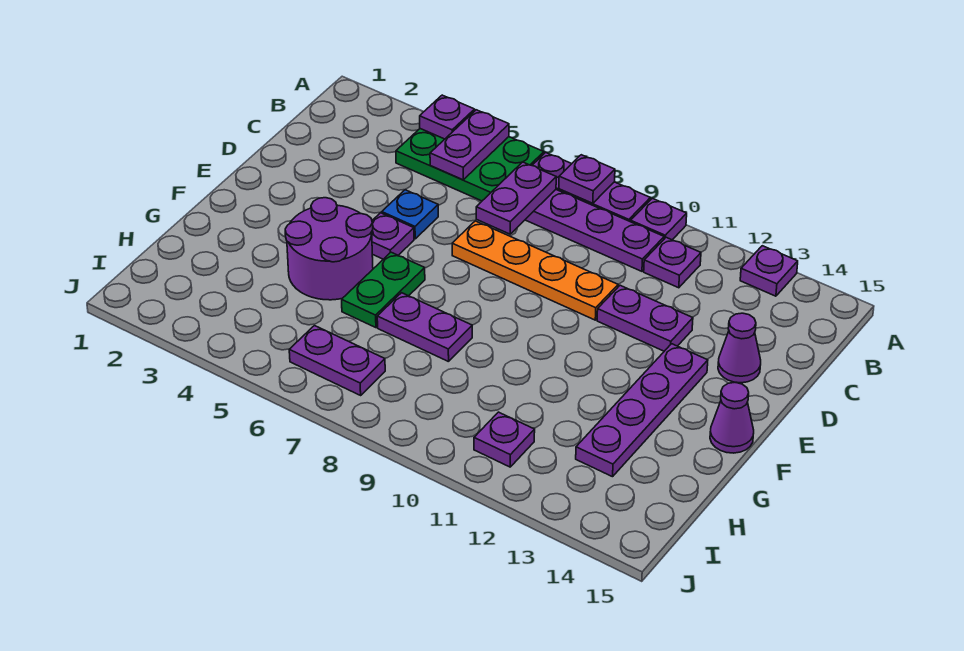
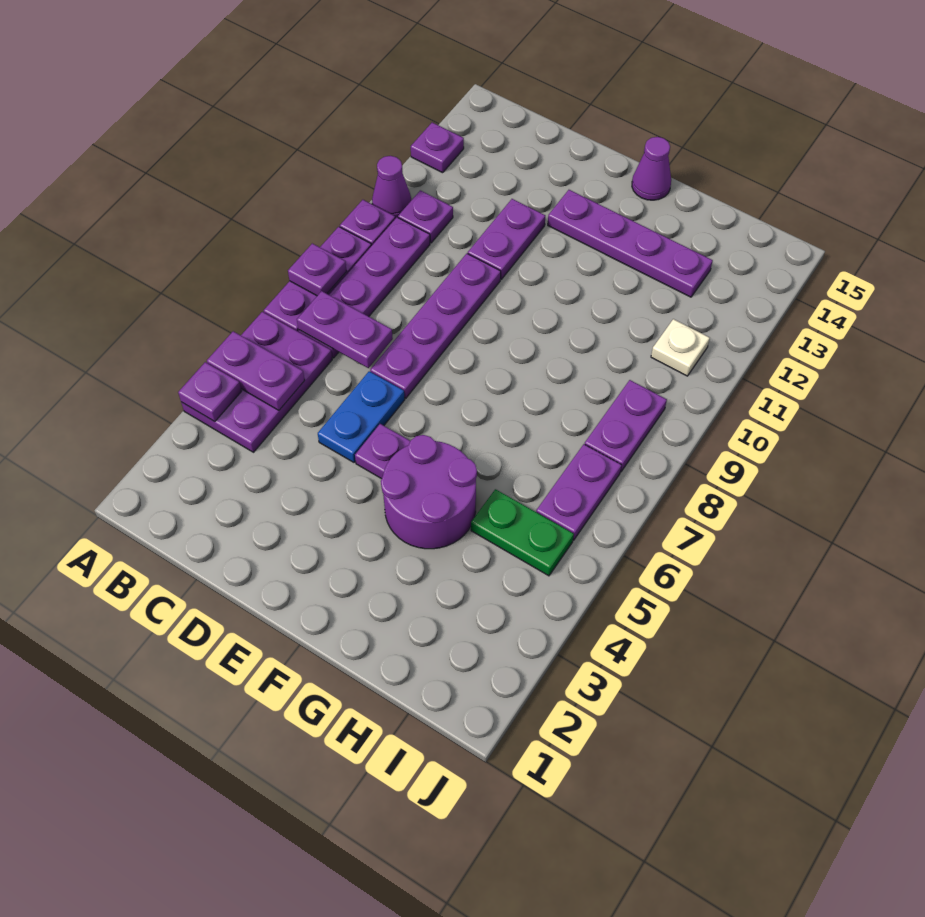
green 2x3 plate [396,129,544,201] -> purple 2x3 plate [181,312,332,452]
blue 1x1 plate [382,190,438,239] -> blue 1x2 plate [318,371,405,462]
orange 1x4 plate [452,221,618,320] -> purple 1x4 plate [370,253,501,398]
purple 1x1 cone [718,313,761,383] -> purple 1x1 cone moved to [372,156,411,219]
green 1x2 plate [342,252,425,328] -> green 1x2 plate moved to [471,489,574,576]
purple 1x2 plate [377,293,472,362] -> purple 1x2 plate moved to [585,380,667,472]
purple 1x1 plate [474,412,535,467] -> white 1x1 plate [651,319,710,376]

